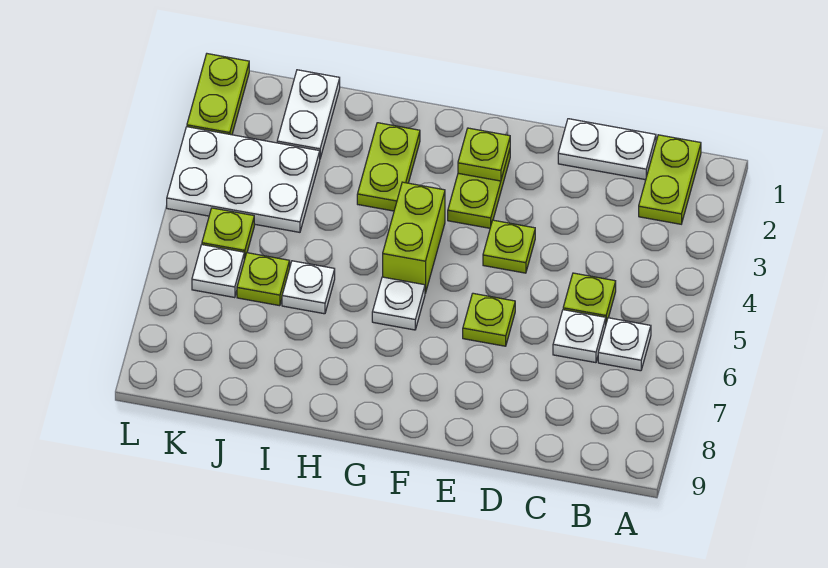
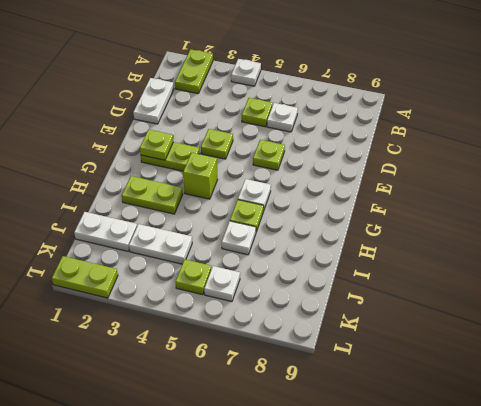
lime 1x2 plate [639,135,701,224] -> lime 1x2 plate turned to [175,49,213,94]
white 1x1 plate [598,318,651,371] -> white 1x1 plate moved to [231,59,261,86]
lime 1x2 brick [383,182,445,293] -> lime 1x1 brick [183,153,218,199]
white 2x3 plate [167,127,320,232] -> white 1x2 plate [129,224,192,264]
lime 1x1 plate [237,253,290,306] -> lime 1x1 plate moved to [230,200,264,232]

